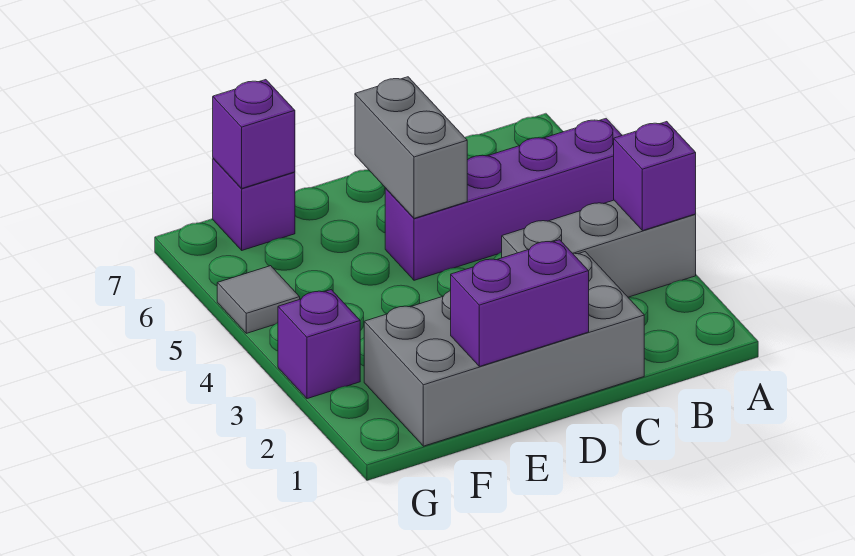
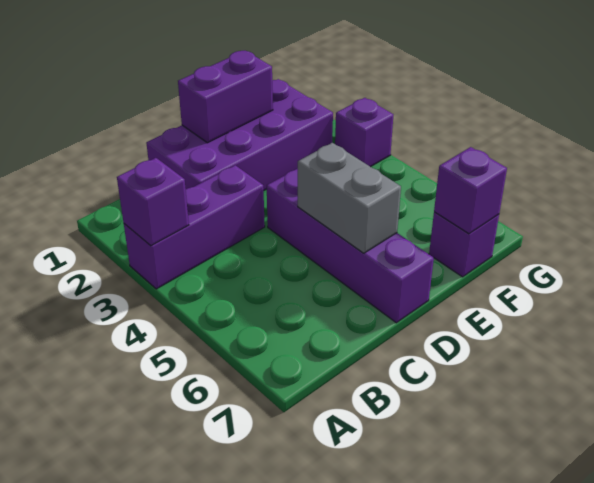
grey 1x3 brick [502,200,696,297] -> purple 1x3 brick [124,165,265,289]
purple 1x4 brick [385,119,622,280] -> purple 1x4 brick turned to [267,168,434,323]
grey 2x4 brick [364,252,644,446] -> purple 2x4 brick [146,79,333,190]
grey 1x1 tile [217,266,300,333] -> none

